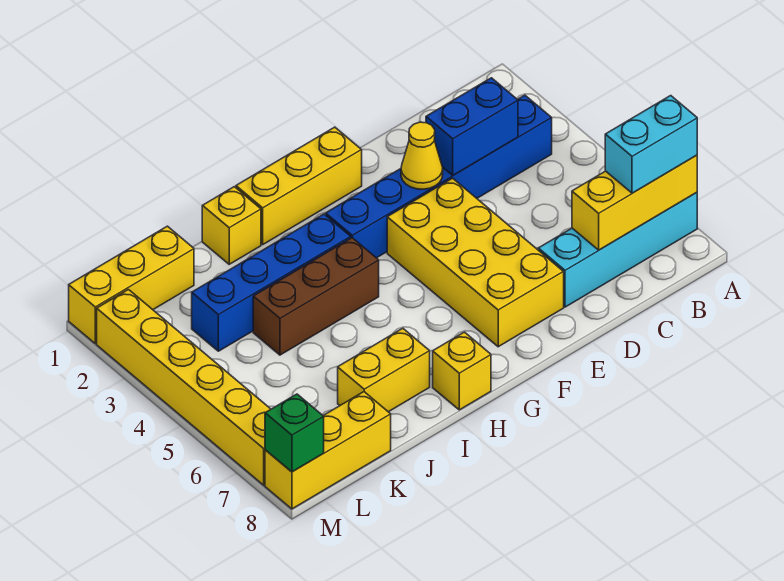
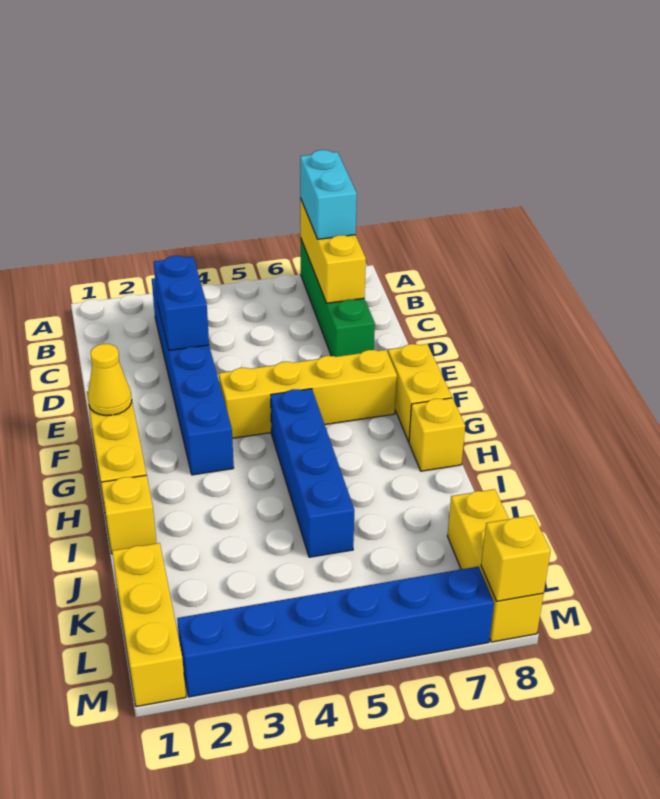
cyan 1x4 brick [538,193,697,307] -> green 1x4 brick [301,240,375,357]
yellow 1x1 cone [401,122,443,189] -> yellow 1x1 cone moved to [88,344,132,416]
yellow 2x4 brick [387,178,564,347] -> yellow 1x4 brick [219,350,397,438]
blue 1x4 brick [192,214,351,351] -> blue 1x4 brick moved to [271,389,354,557]
brown 1x3 brick [253,238,379,355] -> none
yellow 1x2 brick [338,328,430,412] -> yellow 1x2 brick moved to [388,344,452,442]
yellow 1x6 brick [97,290,271,485] -> blue 1x6 brick [177,566,494,697]
green 1x1 brick [265,394,324,472] -> yellow 1x1 brick [481,515,551,601]

